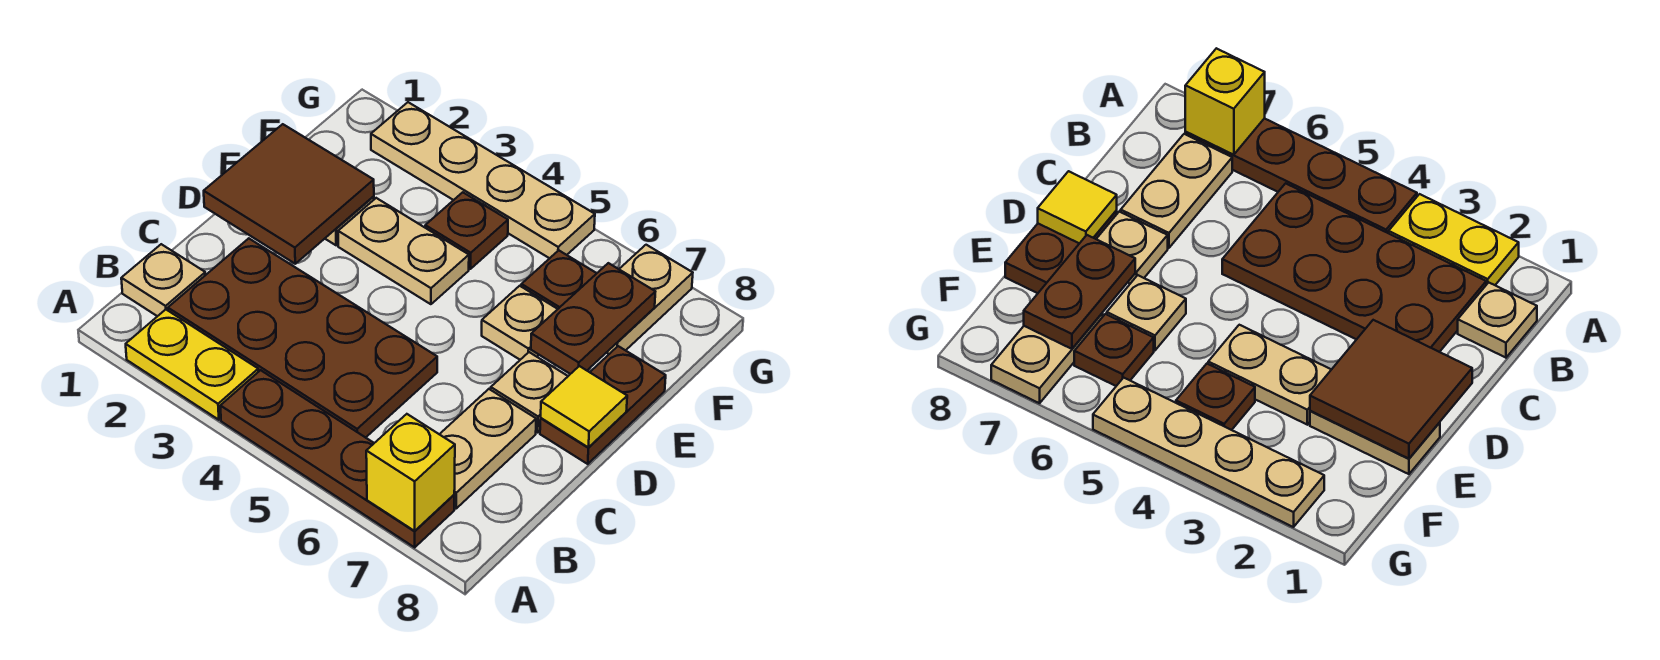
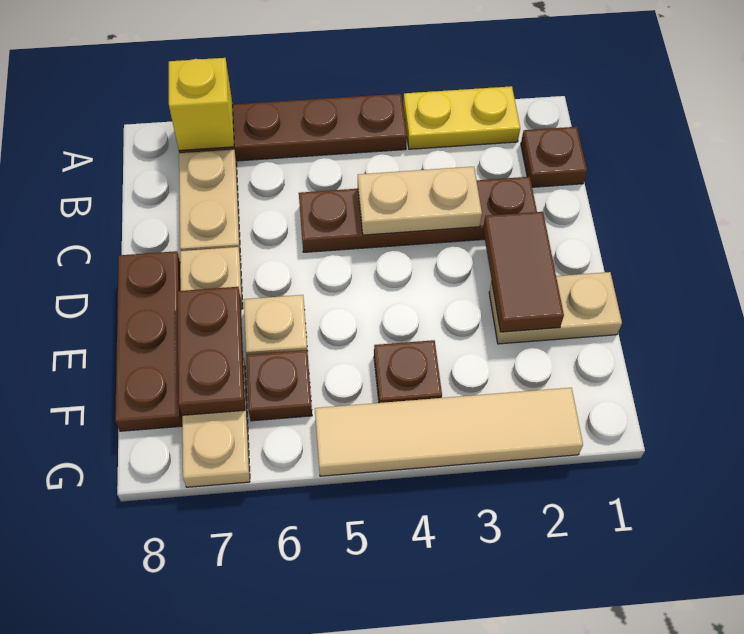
tan 1x1 plate [121,244,205,316] -> brown 1x1 plate [521,127,587,187]
brown 2x4 plate [168,238,437,438] -> brown 1x4 plate [299,177,537,252]
brown 2x2 tile [204,124,374,264] -> brown 1x2 tile [483,212,564,332]
brown 1x2 plate [540,346,666,464] -> brown 1x3 plate [115,251,182,431]
yellow 1x1 tile [541,366,627,447] -> none
tan 1x2 plate [338,198,469,304] -> tan 1x2 plate moved to [358,167,482,235]
tan 1x4 plate [371,102,595,258] -> tan 1x4 tile [315,388,583,476]

